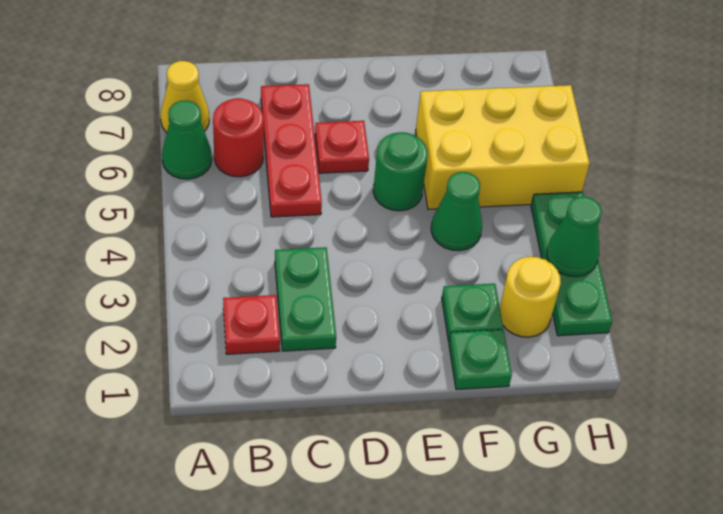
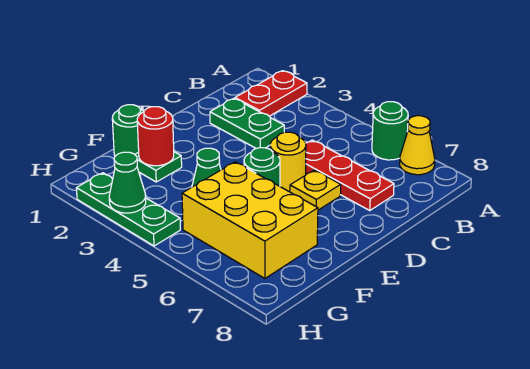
green 1x1 cone [162,100,212,179] -> green 1x1 round brick [372,102,408,160]
red 1x1 plate [223,295,280,354] -> red 1x2 plate [235,71,307,116]
red 1x1 round brick [213,98,264,177] -> red 1x1 round brick moved to [137,107,174,166]
red 1x1 plate [315,121,369,173] -> yellow 1x1 plate [290,170,341,210]
green 1x1 plate [449,330,512,390] -> green 1x1 round brick [112,105,144,156]
yellow 2x3 brick [416,85,589,210] -> yellow 2x3 brick turned to [182,162,318,278]
yellow 1x1 round brick [500,257,561,337] -> yellow 1x1 round brick moved to [270,132,306,192]

